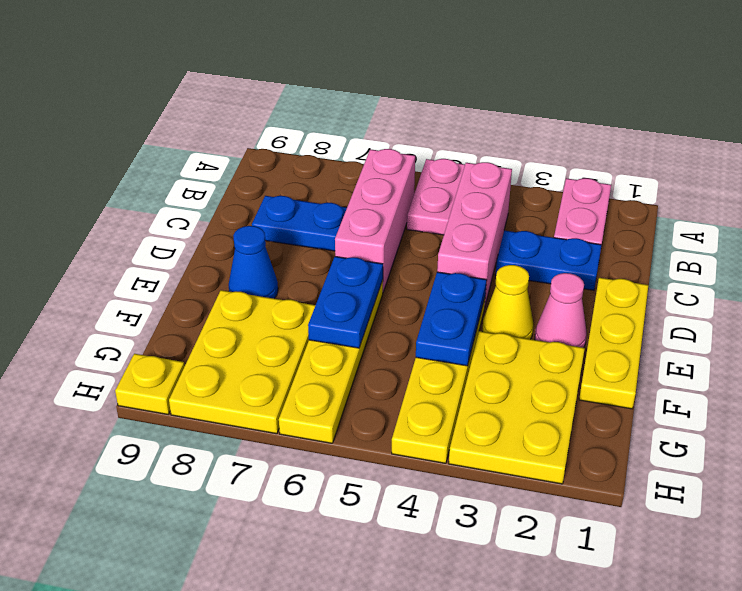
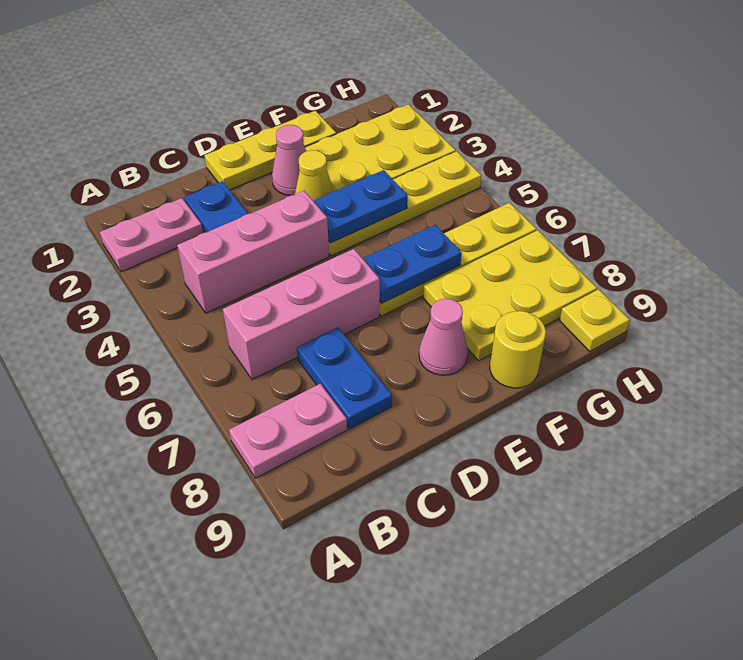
pink 1x2 plate [407,159,465,235] -> pink 1x2 plate moved to [229,384,347,478]
blue 1x1 cone [229,226,278,299] -> pink 1x1 cone [419,299,468,375]
none -> yellow 1x1 round brick [490,311,546,388]

